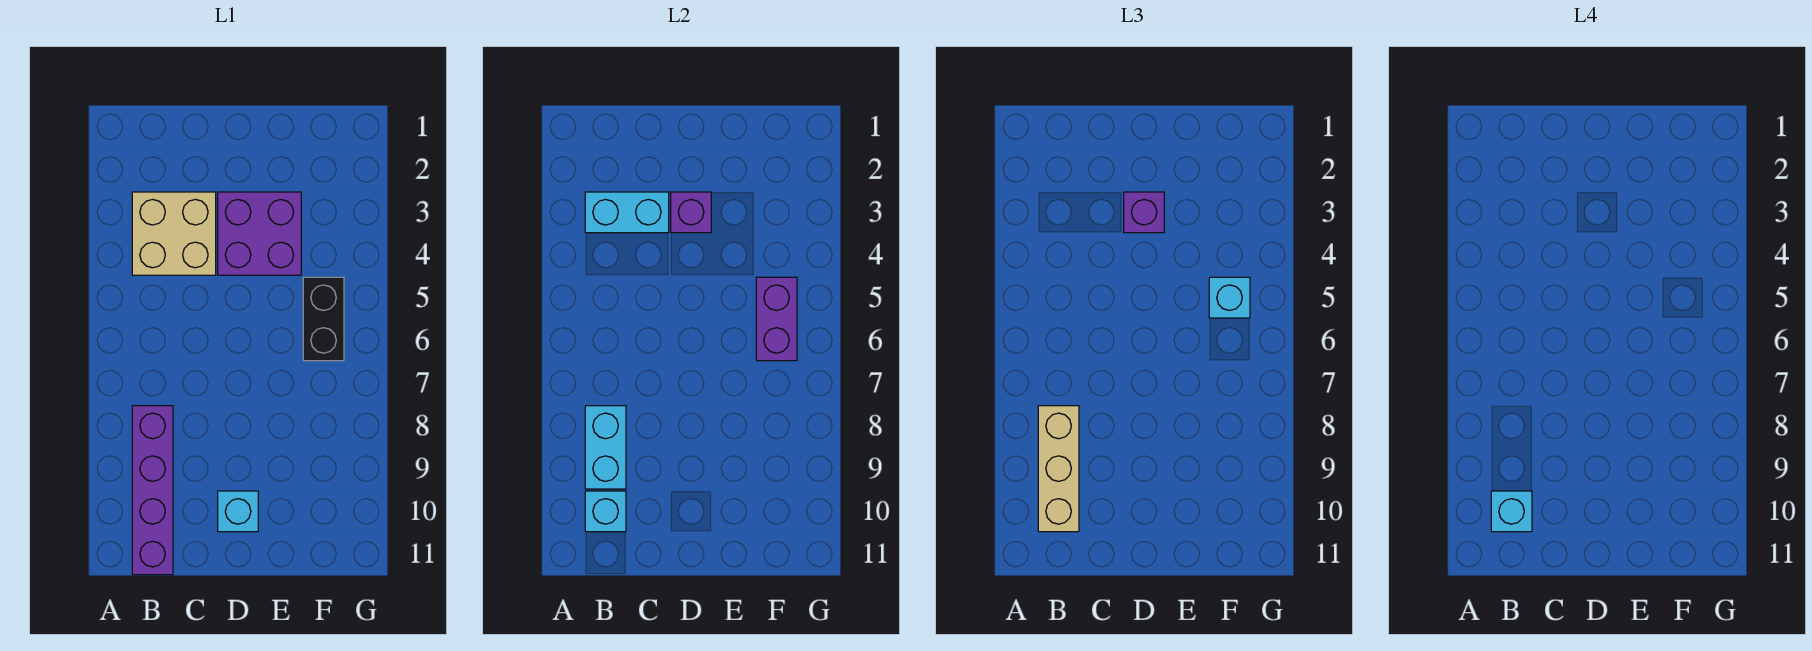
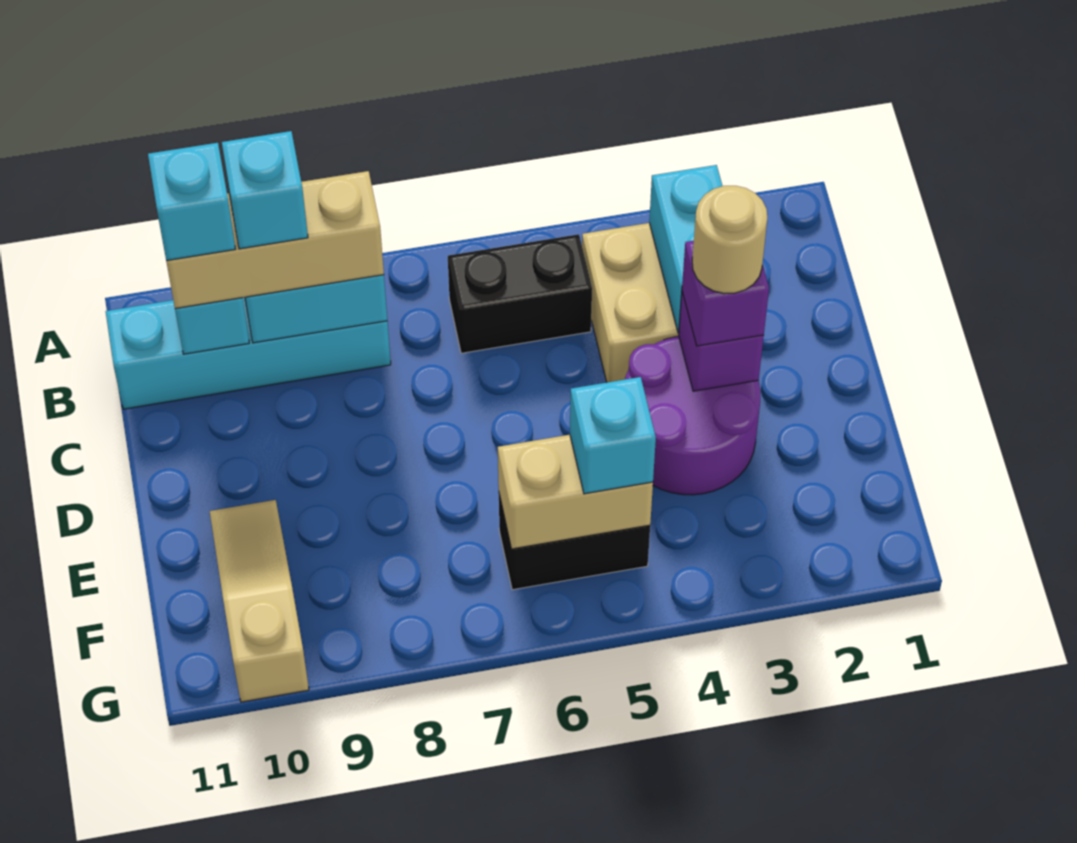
none -> black 1x2 brick [448,234,592,353]
purple 1x4 brick [132,406,173,575] -> cyan 1x4 brick [106,297,391,409]
purple 2x2 brick [218,192,301,275] -> purple 2x2 round brick [625,336,761,495]
none -> tan 1x1 round brick [692,186,767,294]
cyan 1x1 brick [218,491,258,532] -> cyan 1x1 brick moved to [222,131,308,249]
none -> tan 1x3 slope [210,500,309,702]
purple 1x2 brick [756,277,797,361] -> tan 1x2 brick [498,435,653,549]

